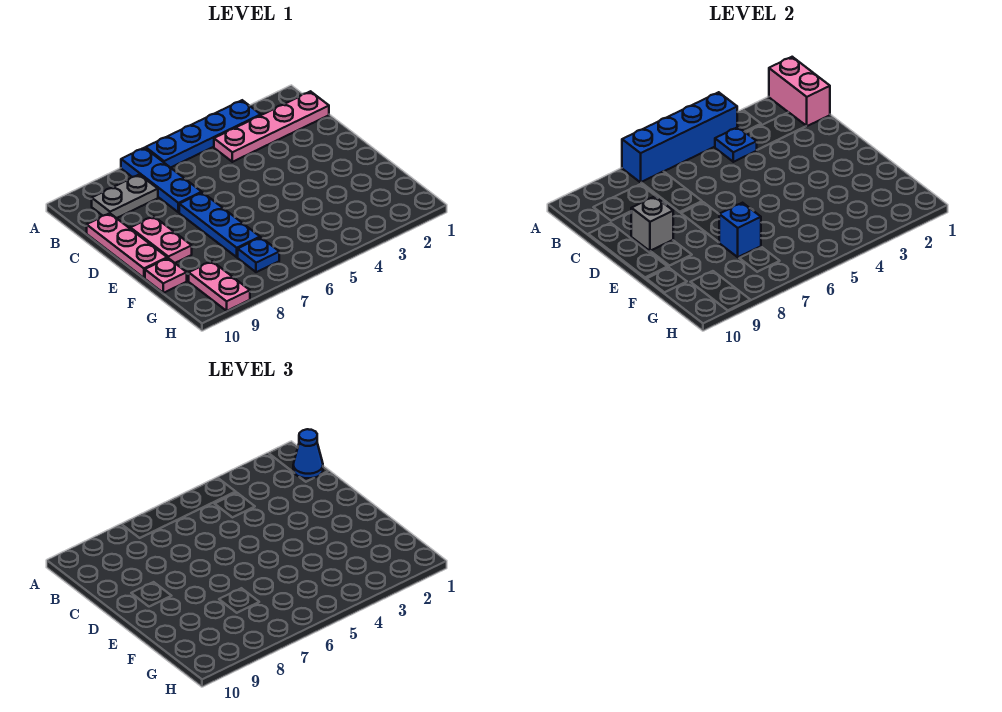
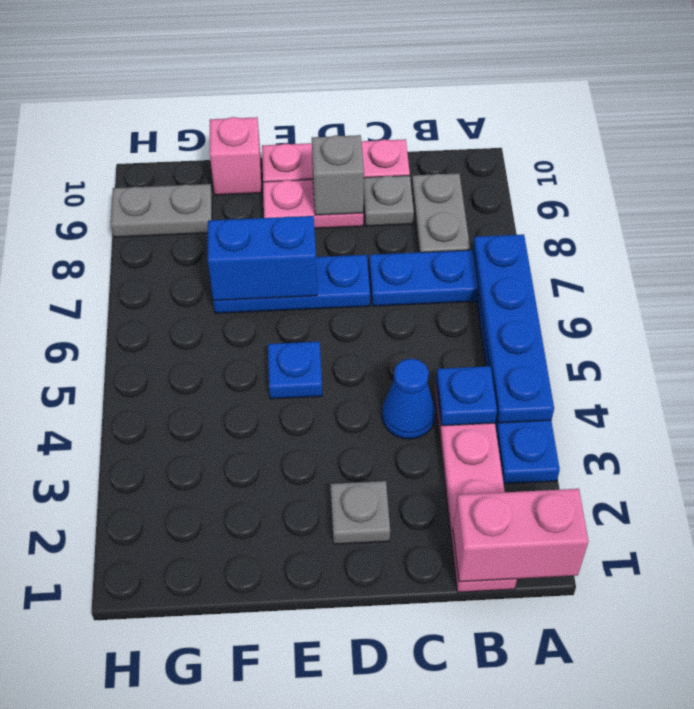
blue 1x4 brick [622,92,737,182] -> blue 1x4 plate [473,234,554,423]
blue 1x1 cone [293,429,323,478] -> blue 1x1 cone moved to [382,359,435,439]
none -> grey 1x1 plate [364,176,414,226]
none -> grey 1x1 plate [330,481,390,544]
blue 1x1 brick [719,203,761,257] -> blue 1x2 brick [208,216,317,301]
pink 1x1 plate [145,258,187,293] -> pink 1x1 brick [210,117,262,195]
blue 1x1 plate [238,238,279,272] -> blue 1x1 plate moved to [268,342,322,399]
pink 1x2 plate [189,261,250,311] -> grey 1x2 plate [111,184,212,237]

